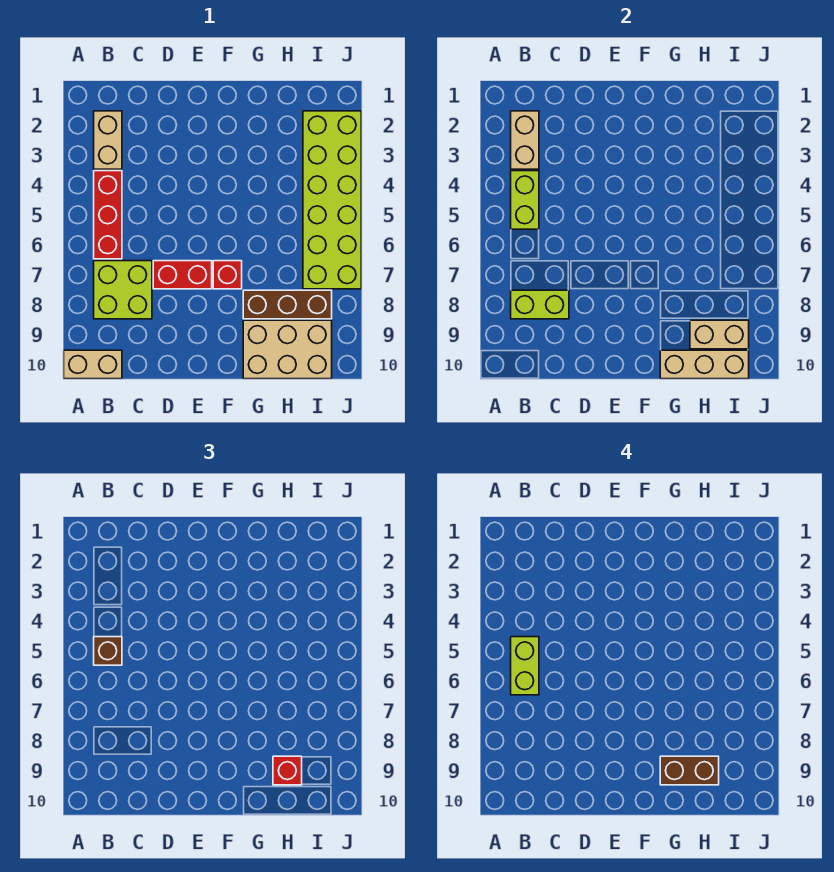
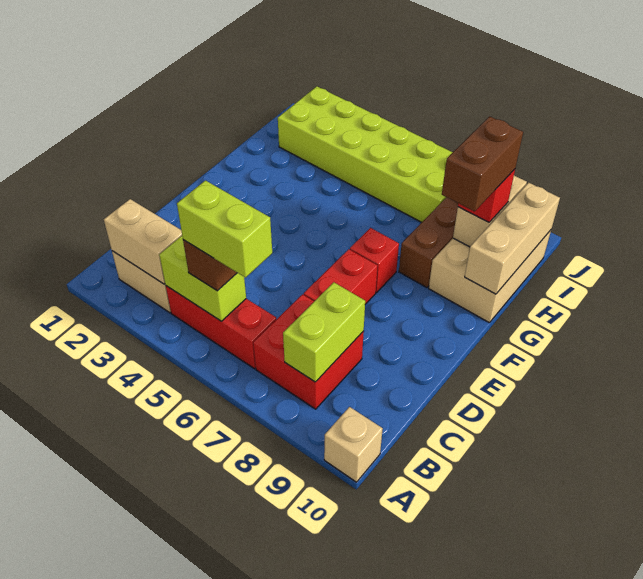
tan 1x2 brick [64,350,122,379] -> tan 1x1 brick [324,407,383,482]
lime 2x2 brick [94,261,152,319] -> red 2x2 brick [253,294,364,409]

